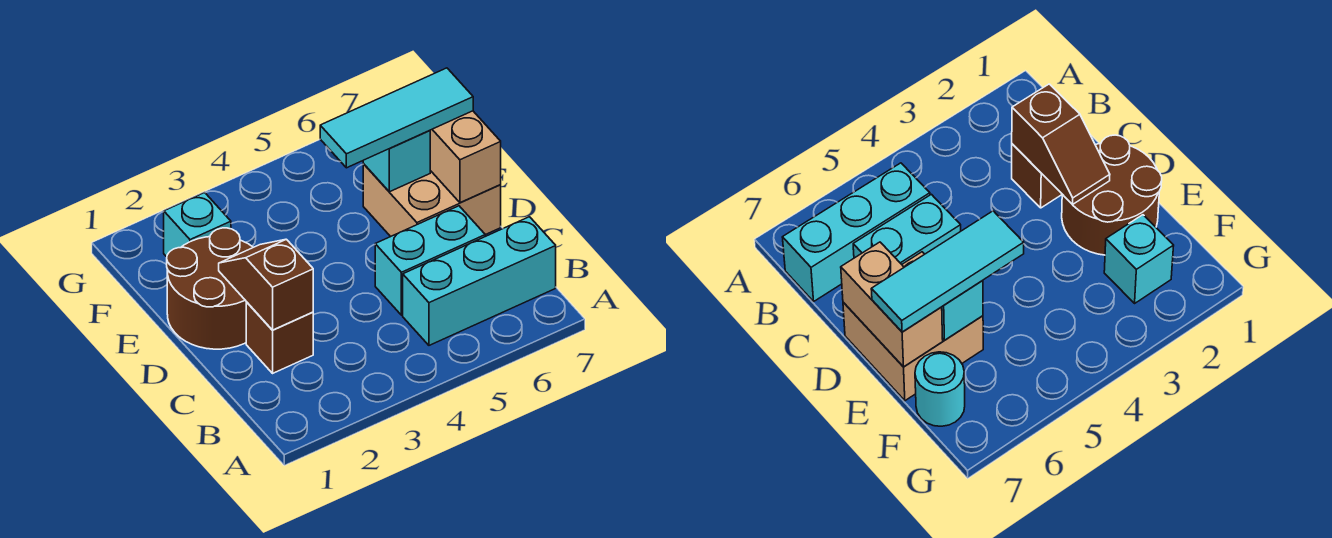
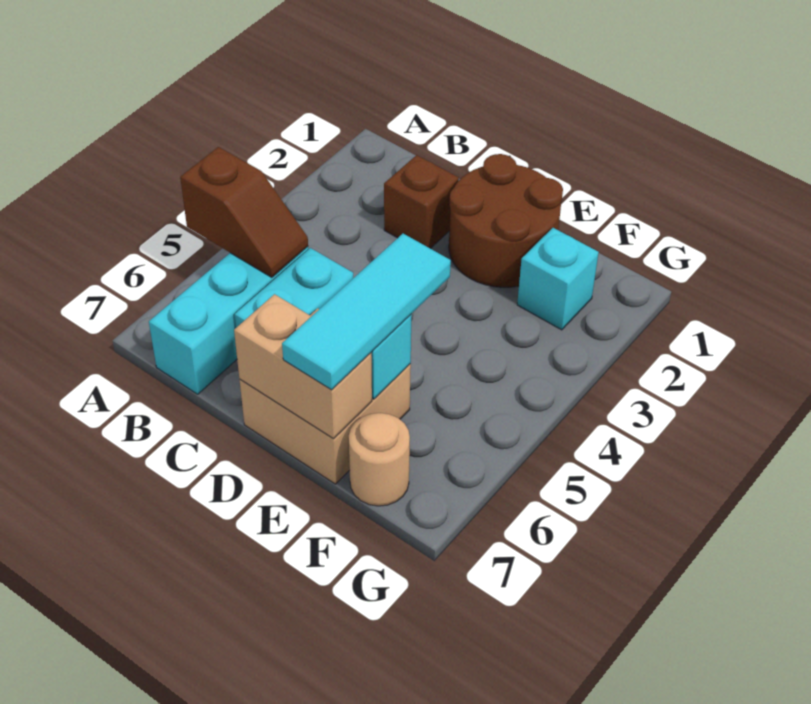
brown 1x2 slope [219,239,313,330] -> brown 1x2 slope moved to [180,147,308,277]
cyan 1x1 round brick [915,352,965,426] -> tan 1x1 round brick [349,413,410,506]

